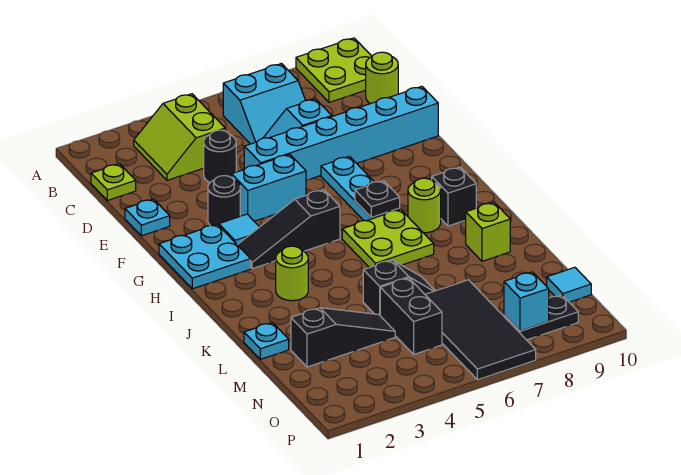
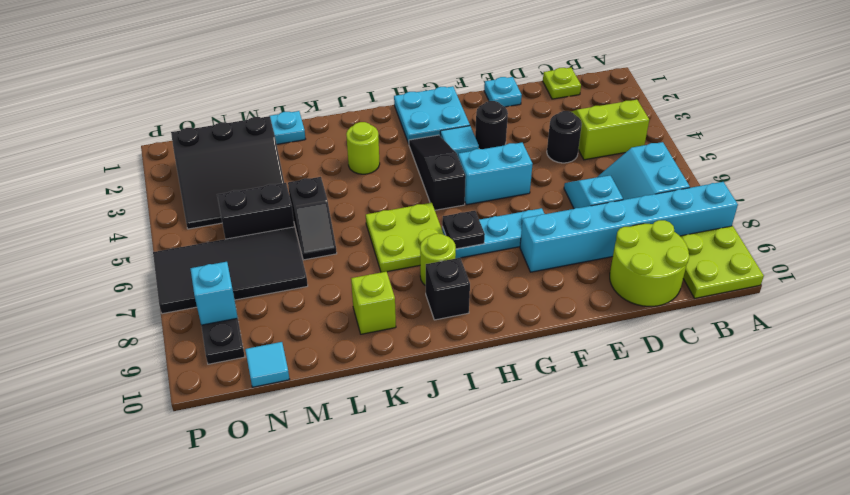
lime 1x1 round brick [366,52,398,104] -> lime 2x2 round brick [610,220,689,306]
cyan 1x6 brick [244,86,438,180] -> cyan 1x6 brick turned to [520,182,738,272]
cyan 1x2 brick [232,154,306,221] -> cyan 1x2 brick turned to [458,143,532,205]
black 1x3 slope [291,308,395,367] -> black 3x3 slope [171,116,284,229]

